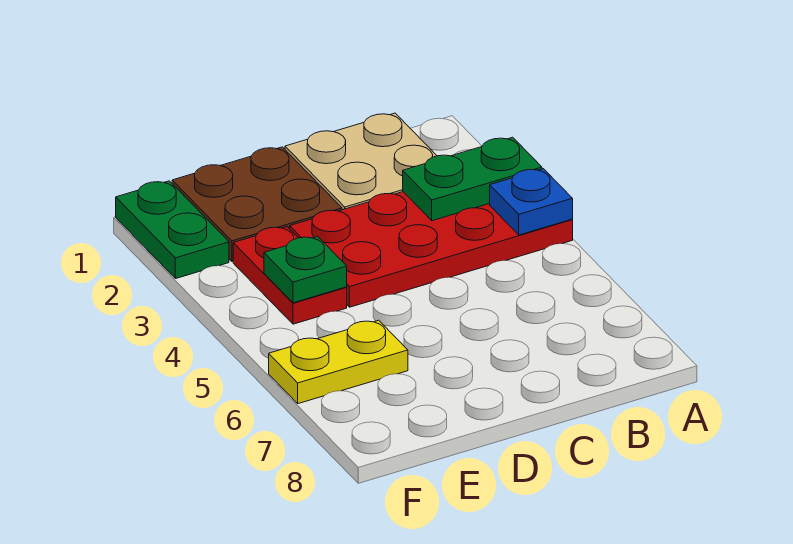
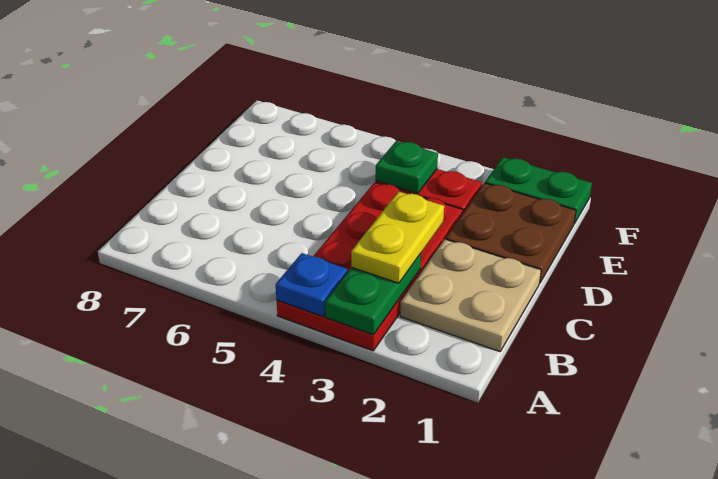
yellow 1x2 plate [269,320,408,404] -> yellow 1x2 plate moved to [351,192,444,283]

